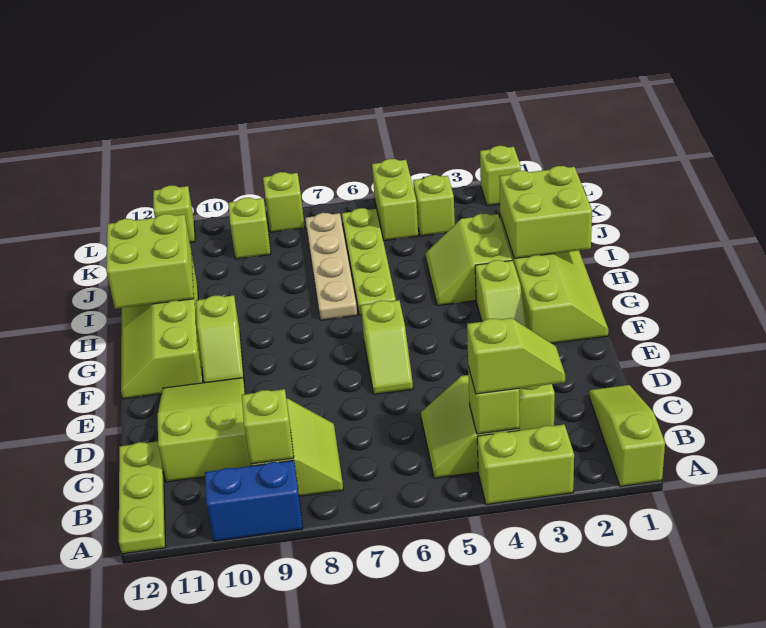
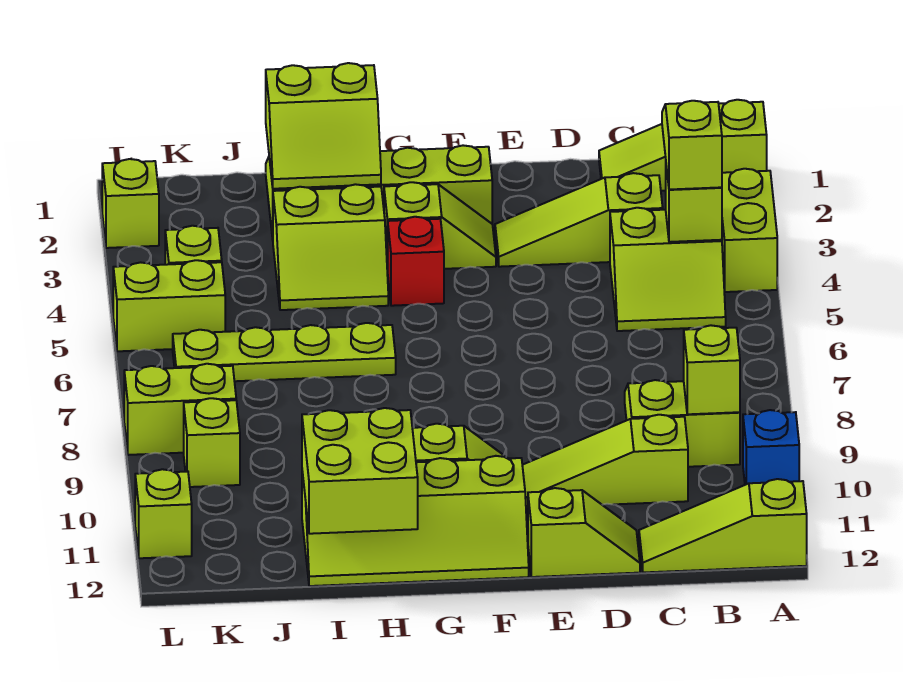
blue 1x2 brick [205,460,303,541] -> blue 1x1 brick [743,410,799,485]
lime 1x3 plate [119,441,165,554] -> lime 1x3 slope [639,479,807,572]
lime 2x3 slope [158,378,251,482] -> lime 1x3 slope [522,415,688,508]
lime 1x2 slope [361,300,413,394] -> lime 1x2 slope moved to [528,488,640,577]
none -> red 1x1 brick [388,217,444,306]
lime 2x2 brick [499,166,592,259] -> lime 2x2 slope [266,63,381,189]
tan 1x4 plate [305,213,357,320] -> none
lime 1x1 brick [263,172,305,232] -> lime 1x2 brick [124,364,236,455]

